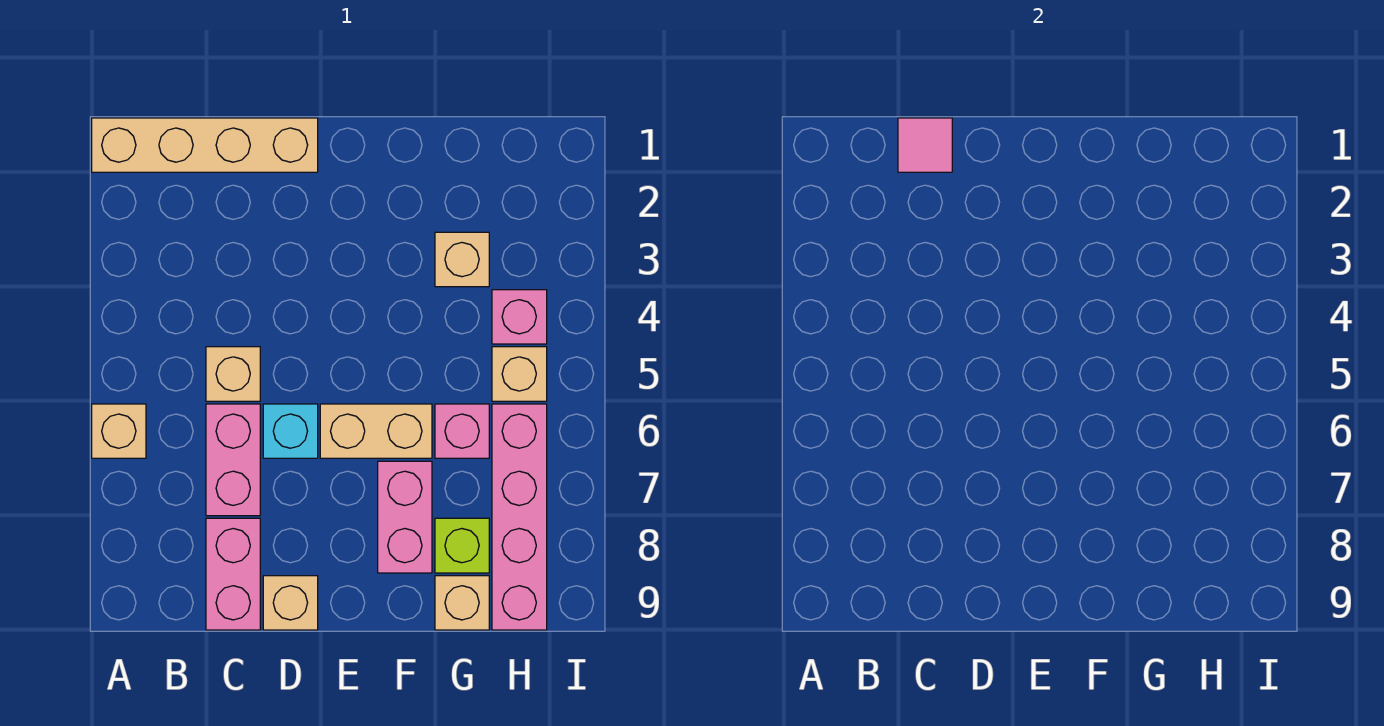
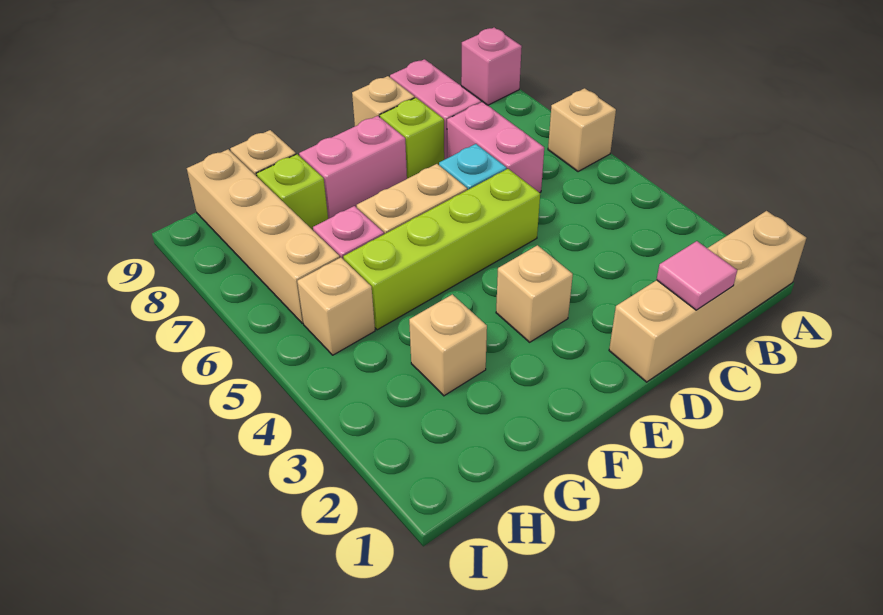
tan 1x1 brick [206,347,260,401] -> tan 1x1 brick moved to [496,245,573,342]
none -> lime 1x4 brick [343,169,540,330]
none -> lime 1x1 brick [380,98,444,179]
pink 1x2 brick [378,461,432,573] -> pink 1x2 brick turned to [299,116,407,219]
pink 1x1 brick [492,290,547,344] -> pink 1x1 brick moved to [461,27,522,105]
pink 1x4 brick [492,404,547,630] -> tan 1x4 brick [187,149,340,323]

